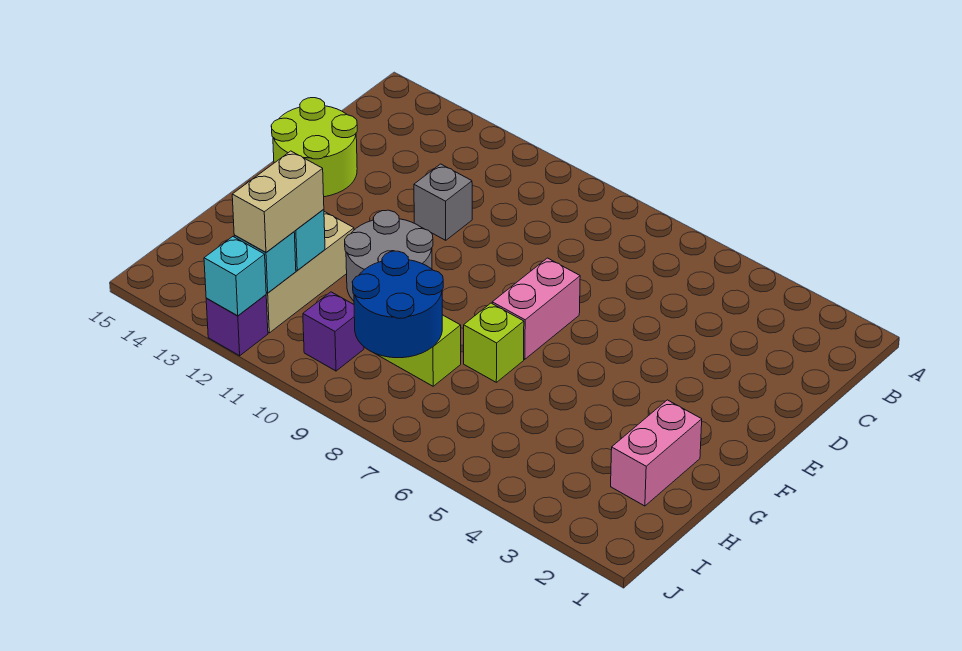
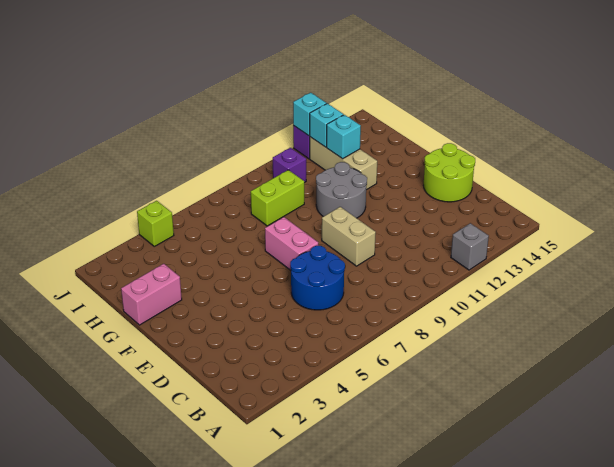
grey 1x1 brick [414,164,472,240] -> grey 1x1 brick moved to [451,223,489,270]
pink 1x2 brick [611,400,702,506] -> pink 1x2 brick turned to [121,264,182,325]
lime 1x1 brick [464,303,524,382] -> lime 1x1 brick moved to [137,201,174,246]
blue 2x2 round brick [352,251,443,358] -> blue 2x2 round brick moved to [290,246,345,310]
tan 1x2 brick [232,151,324,252] -> tan 1x2 brick moved to [322,207,376,266]

